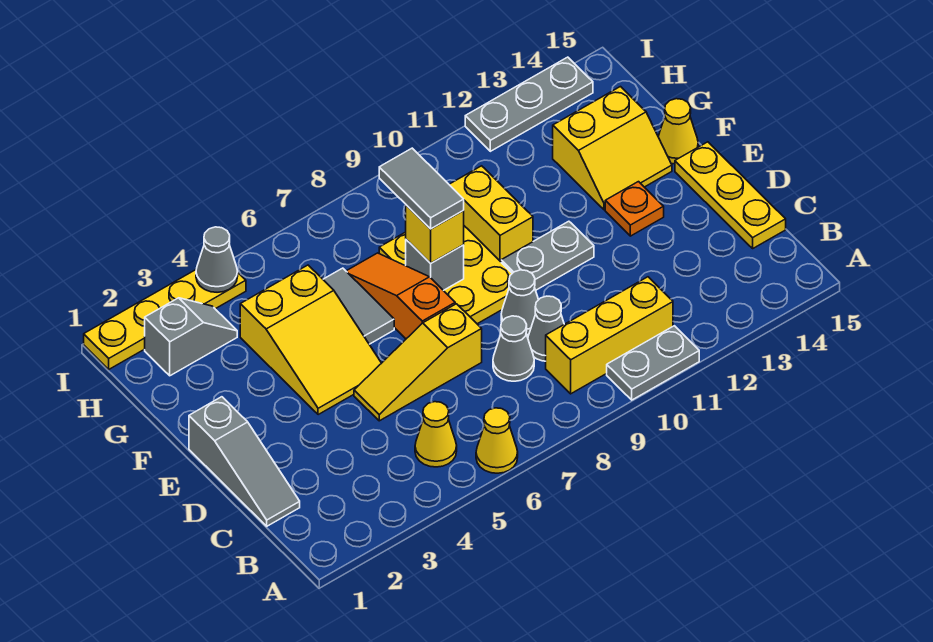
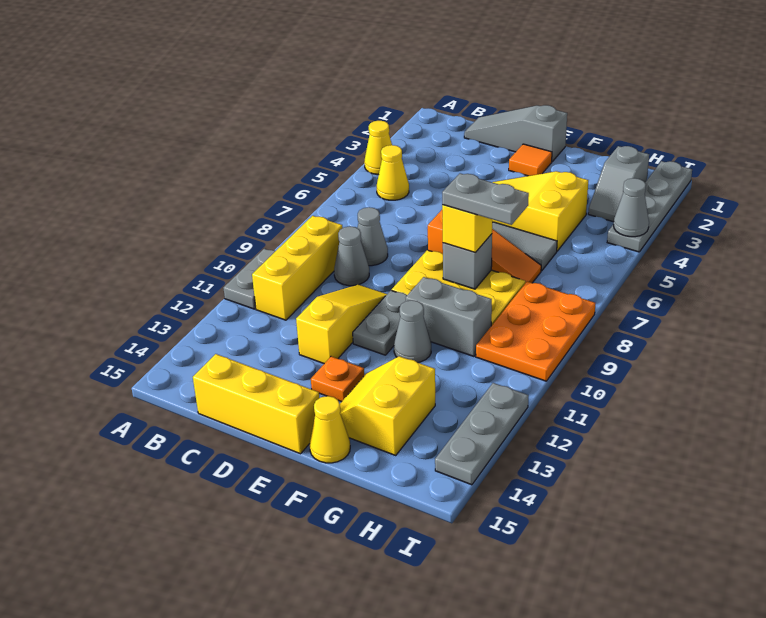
yellow 1x1 cone [476,408,518,473] -> yellow 1x1 cone moved to [364,121,392,175]
yellow 1x3 plate [675,142,786,248] -> yellow 1x3 brick [193,354,319,454]
yellow 1x3 slope [354,304,482,421] -> yellow 1x3 slope moved to [296,285,387,363]
grey 1x1 cone [501,270,538,335] -> grey 1x1 cone moved to [394,300,431,362]
none -> orange 1x1 tile [509,144,552,176]
grey 1x2 tile [379,148,464,229] -> grey 1x2 plate [442,173,529,225]
yellow 1x2 brick [449,166,533,262] -> grey 1x2 brick [406,277,492,356]
none -> orange 2x3 plate [476,281,595,381]
yellow 1x4 plate [84,270,246,369] -> grey 1x4 plate [607,161,692,252]

